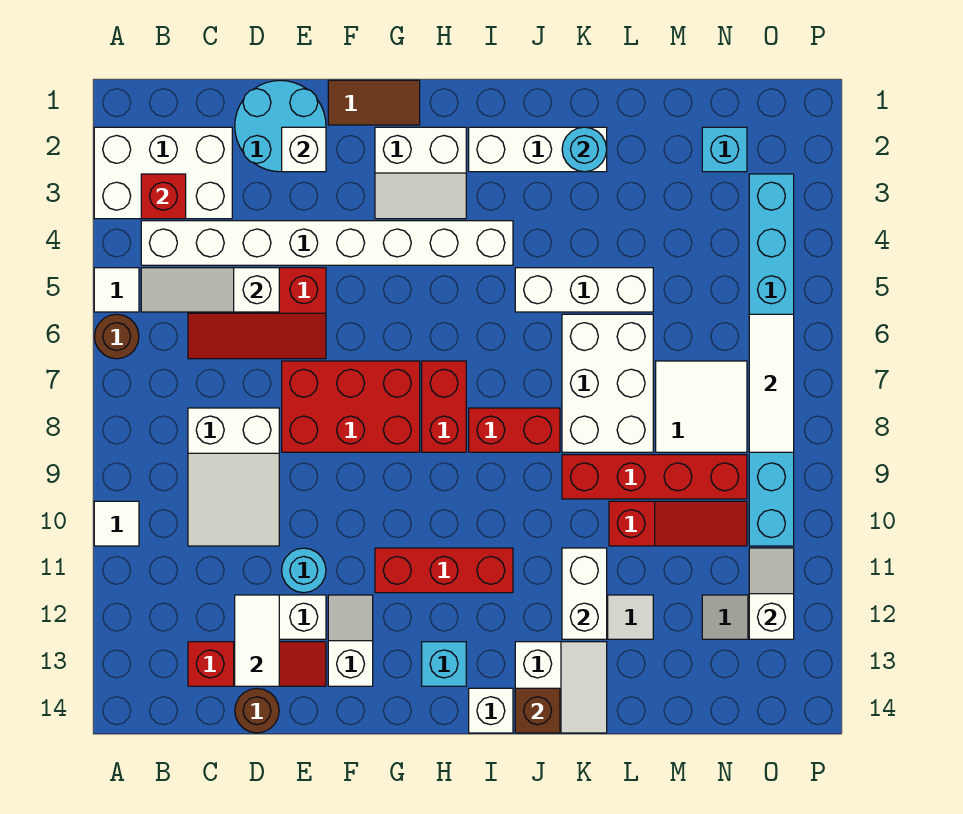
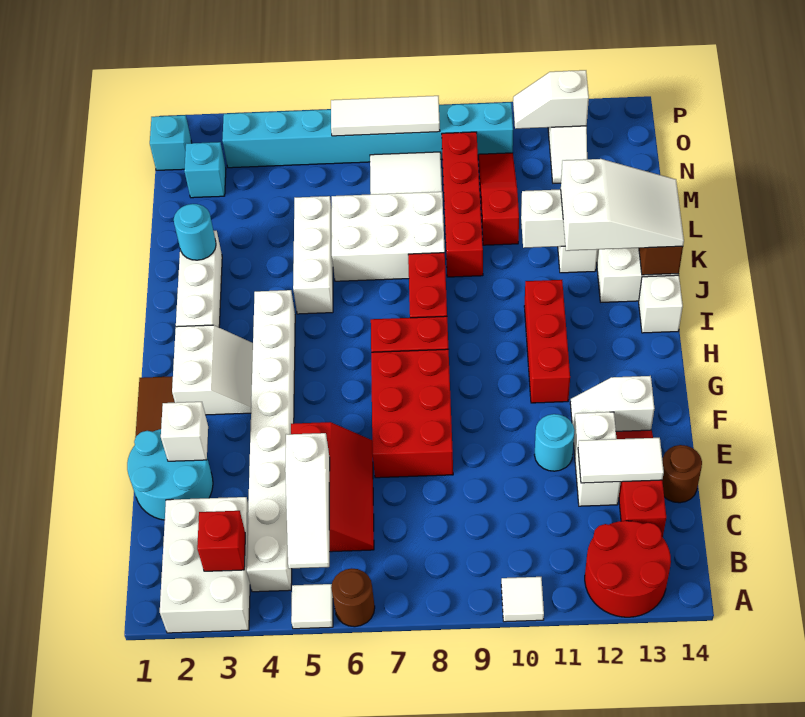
none -> red 2x2 round brick [585,521,671,617]
white 2x3 slope [188,408,279,546] -> white 2x3 slope moved to [561,159,684,251]
cyan 1x1 brick [422,642,466,686] -> cyan 1x1 brick moved to [150,115,192,170]

